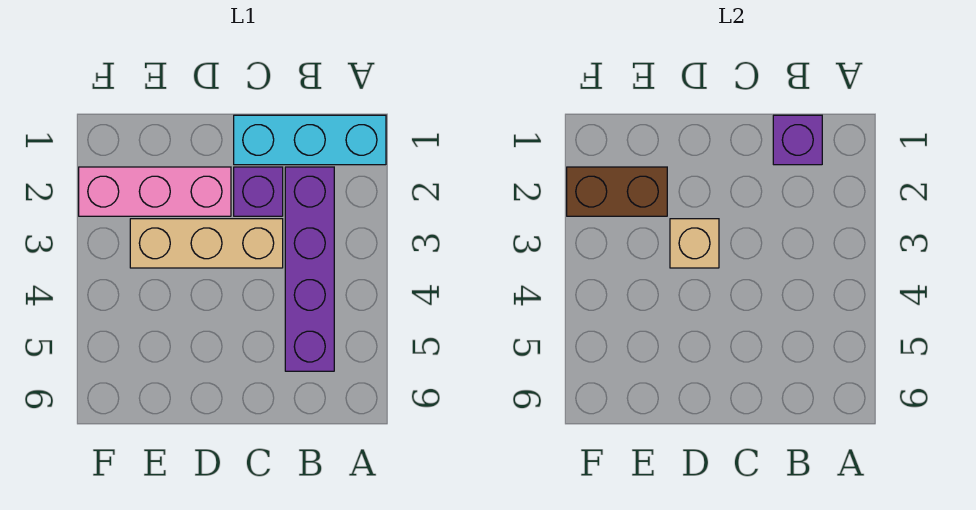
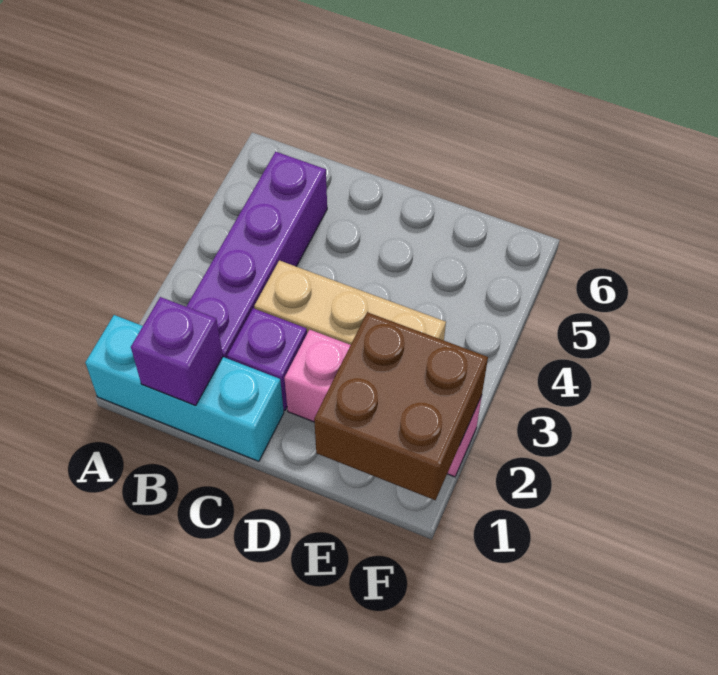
tan 1x1 brick [670,219,719,268] -> none
brown 1x2 brick [567,167,667,216] -> brown 2x2 brick [314,312,488,500]

